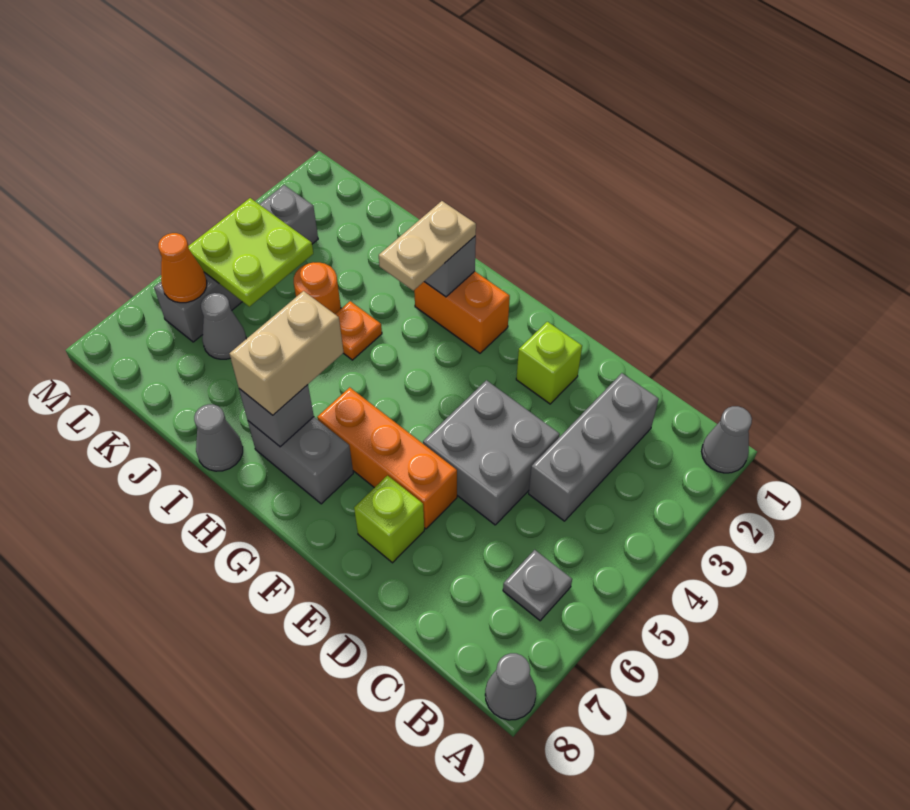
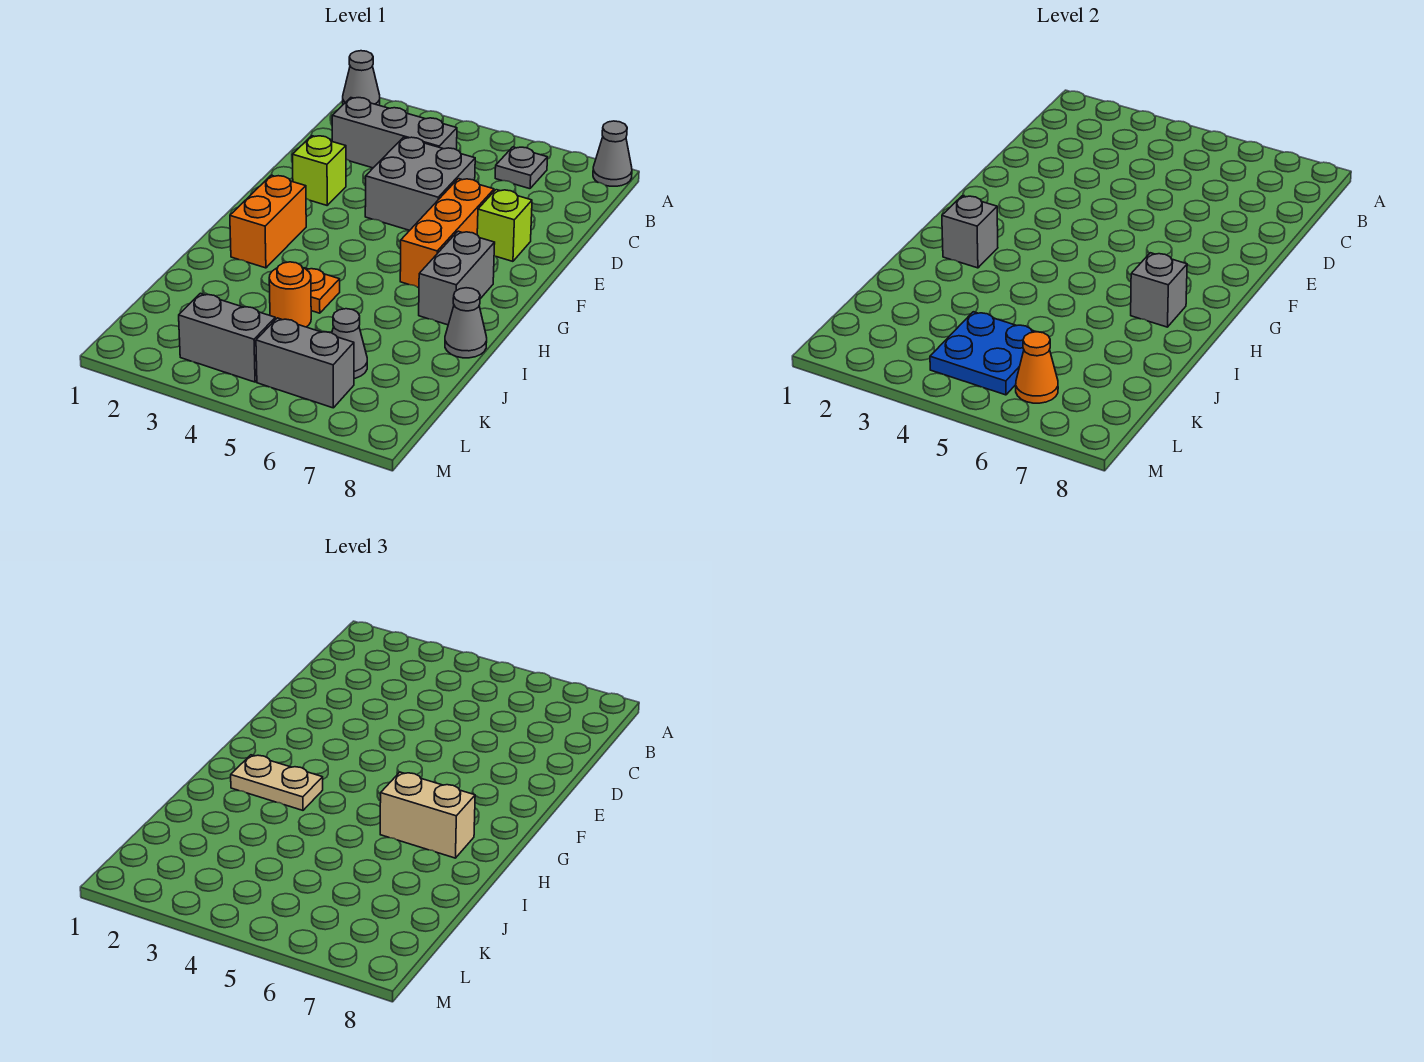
lime 2x2 plate [188,198,313,307] -> blue 2x2 plate [930,312,1036,395]

